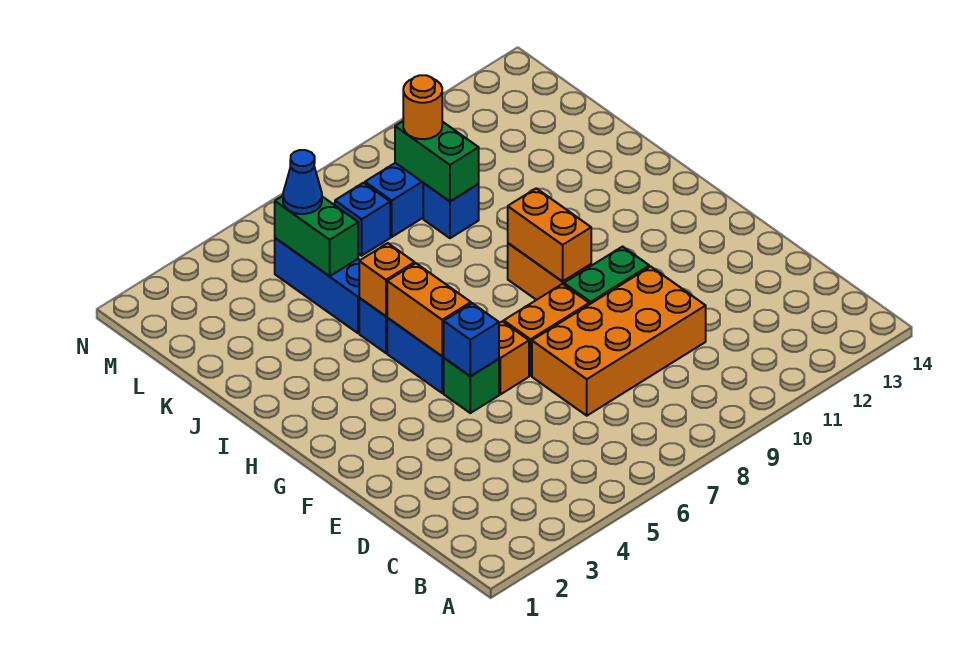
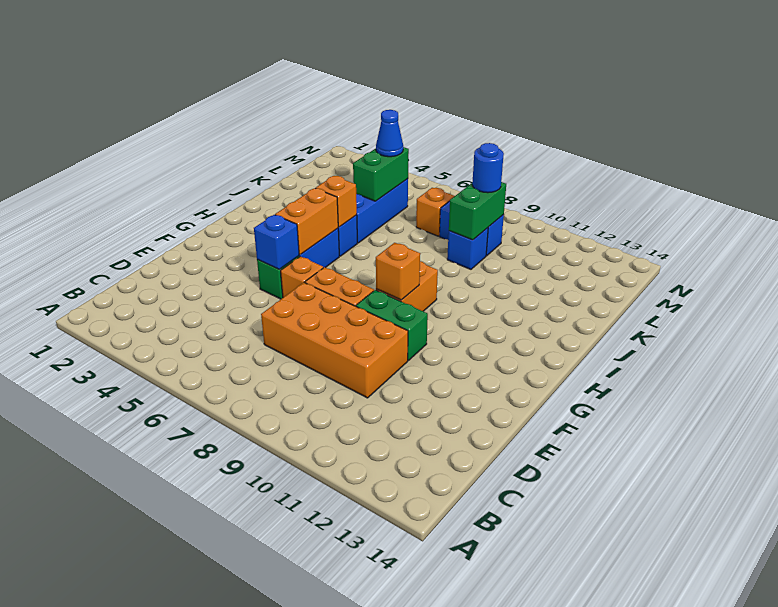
orange 1x2 brick [508,188,591,282] -> orange 1x1 brick [376,243,420,300]
blue 1x1 brick [335,183,390,256] -> orange 1x1 brick [416,188,454,236]
orange 1x1 round brick [403,75,442,139] -> blue 1x1 round brick [472,143,504,193]

